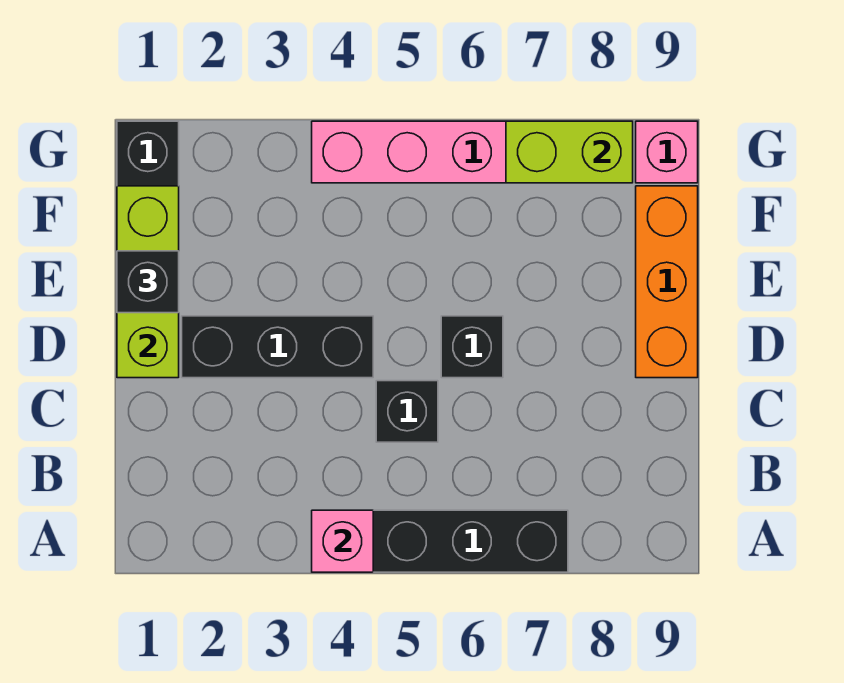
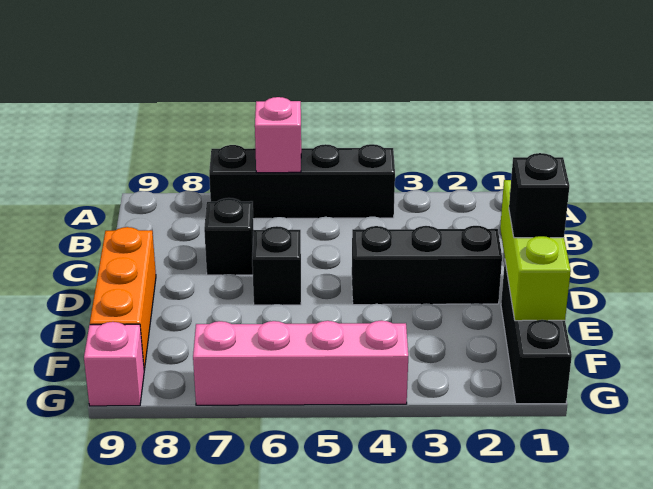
pink 1x1 brick [312,510,373,572] -> pink 1x1 brick moved to [255,97,301,173]
black 1x1 brick [376,381,438,442] -> black 1x1 brick moved to [204,198,254,275]
lime 1x2 brick [506,121,633,183] -> none

